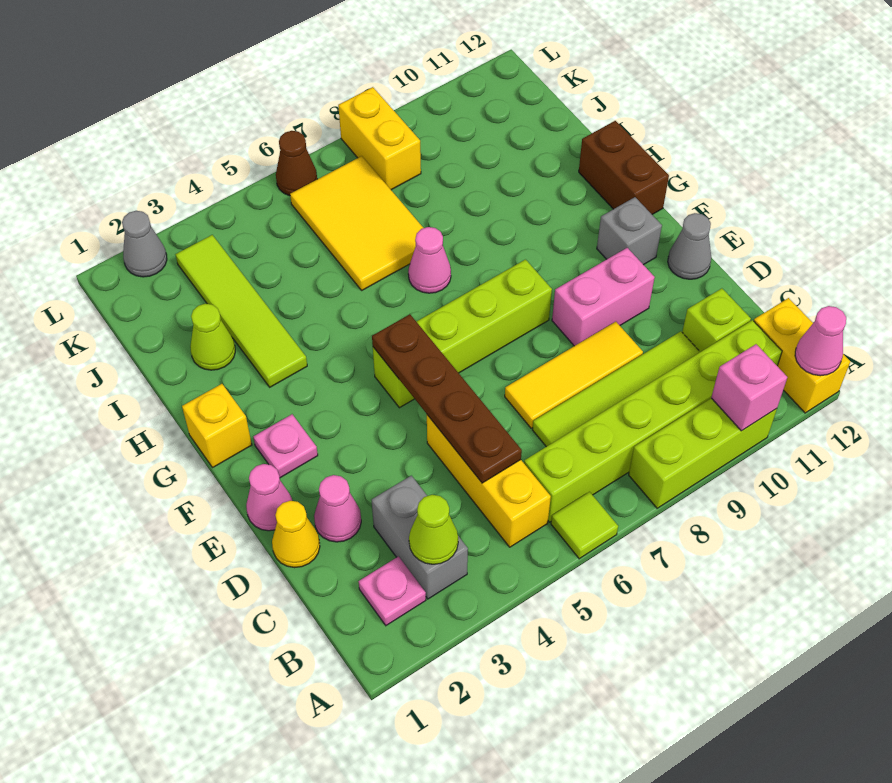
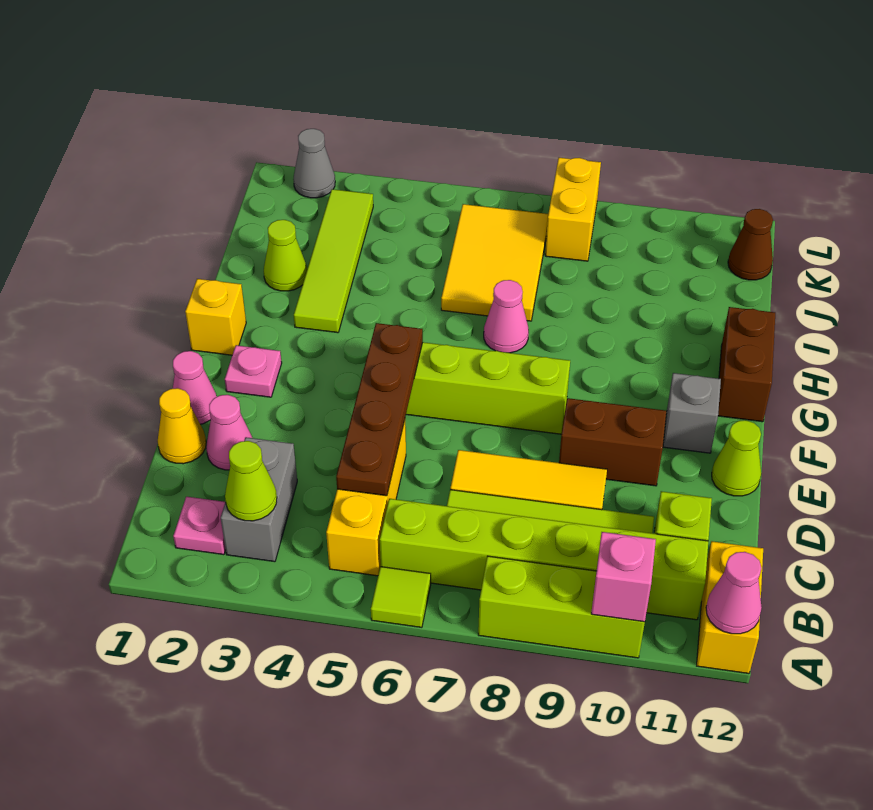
pink 1x2 brick [552,248,655,346] -> brown 1x2 brick [559,398,667,486]
grey 1x1 cone [668,213,711,279] -> lime 1x1 cone [712,420,761,496]
brown 1x1 cone [276,131,317,196] -> brown 1x1 cone moved to [728,209,773,280]

